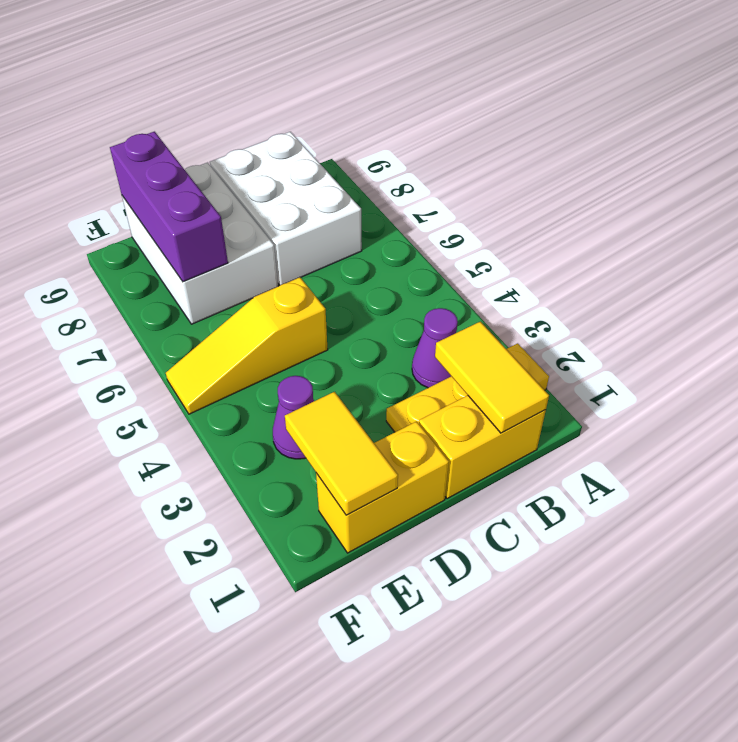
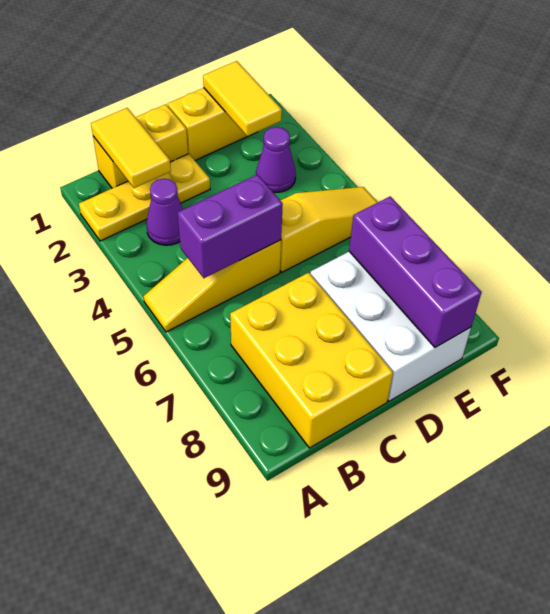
none -> yellow 1x3 slope [144,240,281,332]
none -> purple 1x2 brick [178,175,283,278]
white 2x3 brick [210,132,362,285] -> yellow 2x3 brick [230,273,393,448]

